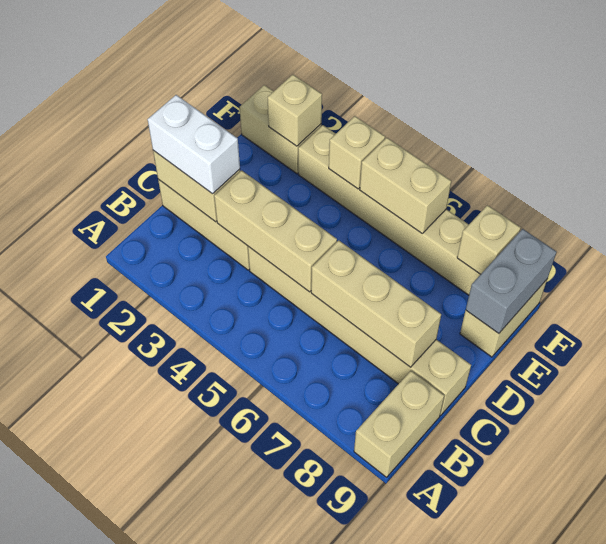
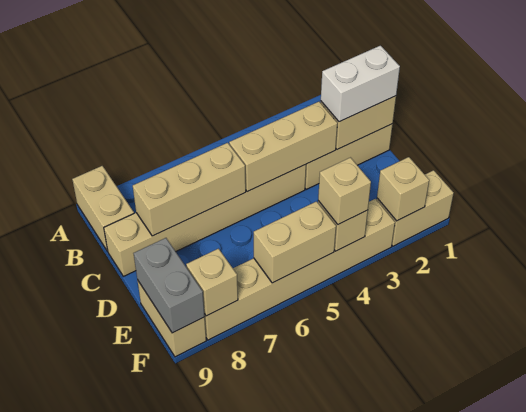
none -> tan 1x1 brick [318,158,371,224]

